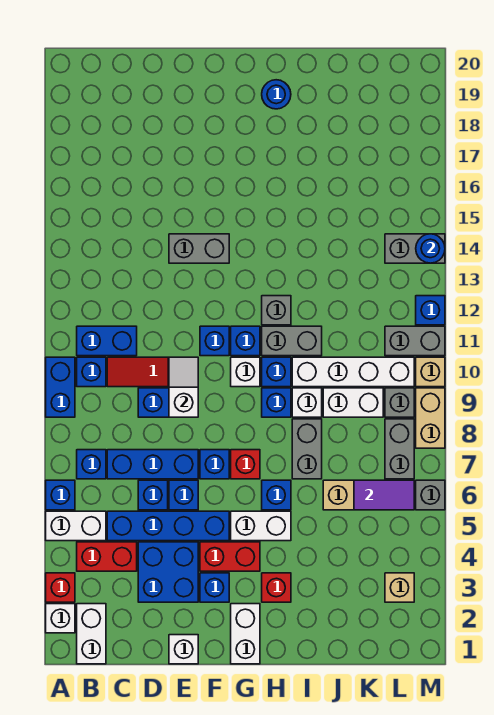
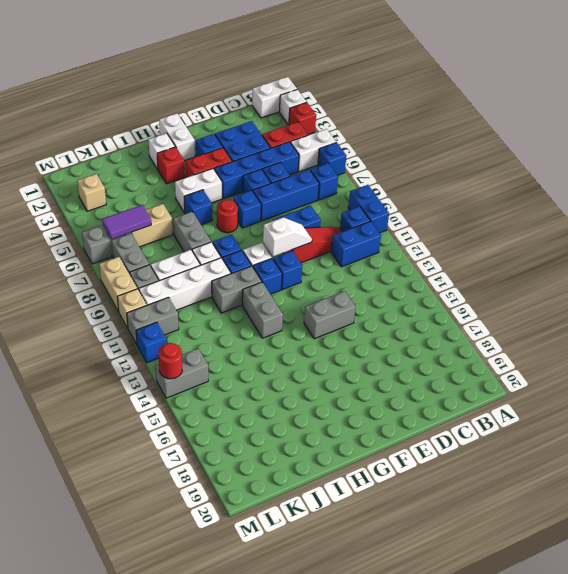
white 1x2 brick [77,604,106,664] -> white 1x2 brick turned to [252,77,297,118]
white 1x1 brick [169,635,198,664] -> white 1x1 brick moved to [149,133,175,169]
white 1x2 slope [169,357,198,417] -> white 1x2 slope turned to [263,217,312,257]
red 1x1 brick [231,450,260,479] -> red 1x1 round brick [217,200,238,233]
grey 1x1 brick [262,296,291,325] -> grey 1x2 brick [242,282,283,338]
blue 1x1 round brick [262,80,291,109] -> none
blue 1x1 round brick [416,234,445,263] -> red 1x1 round brick [158,343,182,379]

